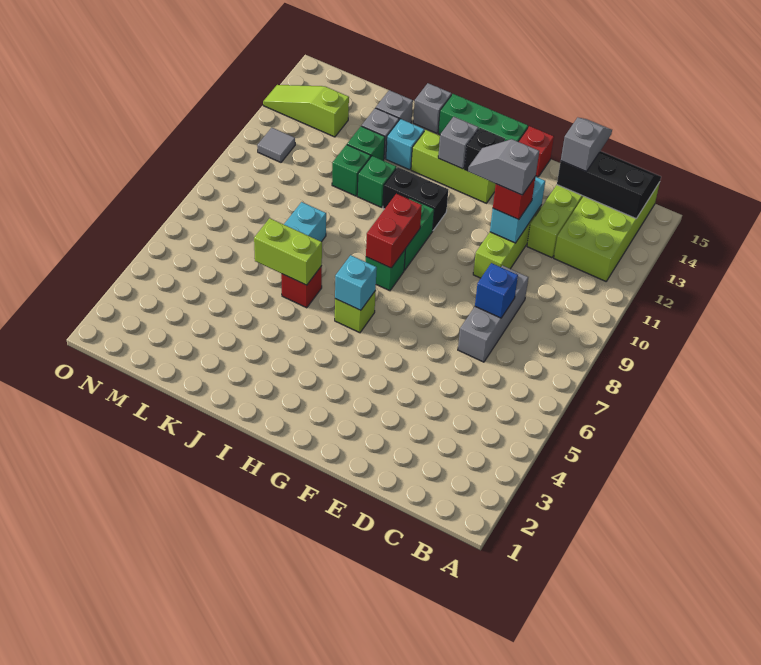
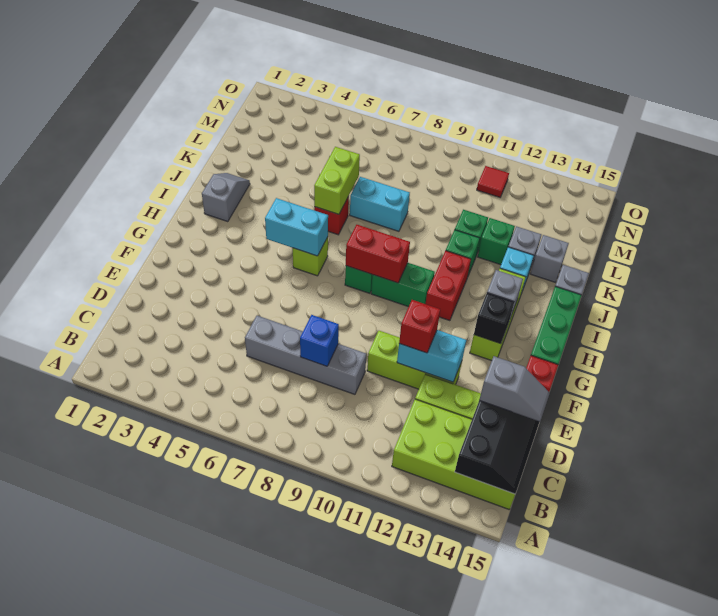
grey 1x3 brick [458,266,528,362] -> grey 1x4 brick [245,316,366,394]
grey 1x2 slope [468,139,539,195] -> grey 1x2 slope moved to [202,173,250,222]
cyan 1x1 brick [335,255,377,310] -> cyan 1x2 brick [265,198,328,256]
black 1x2 brick [383,167,448,230] -> red 1x2 brick [426,251,471,321]
lime 1x3 slope [263,85,349,137] -> none
grey 1x1 tile [257,128,295,162] -> red 1x1 tile [477,166,509,197]

